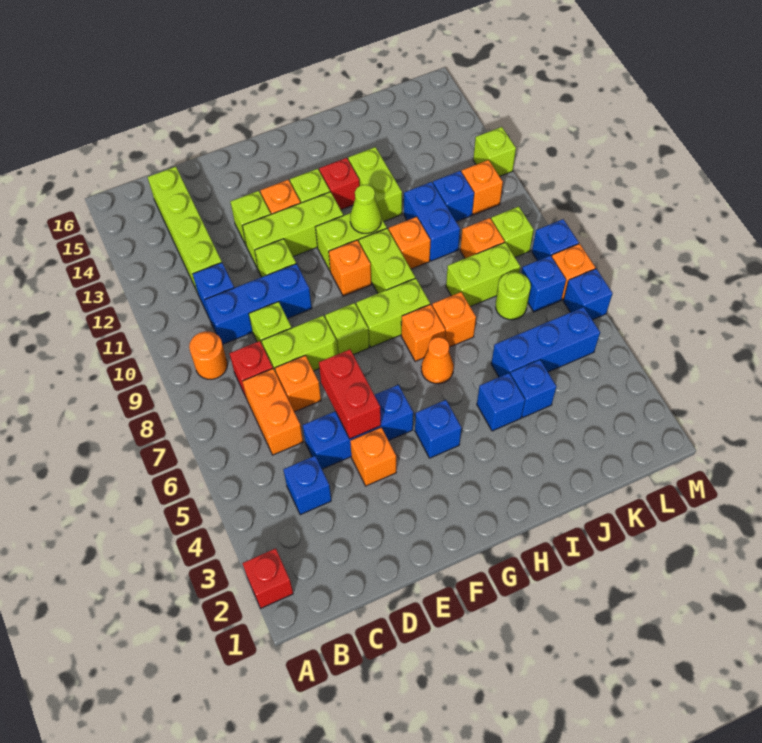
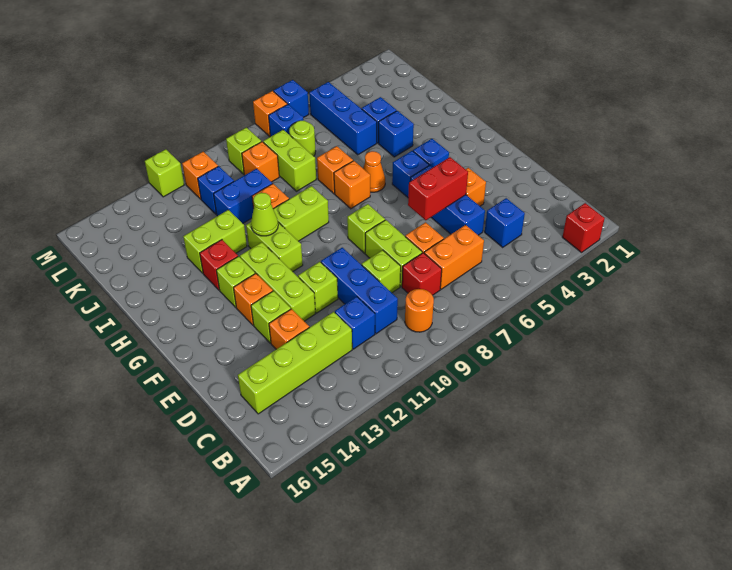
lime 1x2 brick [356,278,430,347] -> none
orange 1x1 brick [329,240,371,296] -> orange 1x1 brick moved to [269,309,309,349]
blue 1x1 brick [532,219,579,261] -> blue 1x1 brick moved to [392,151,429,197]

